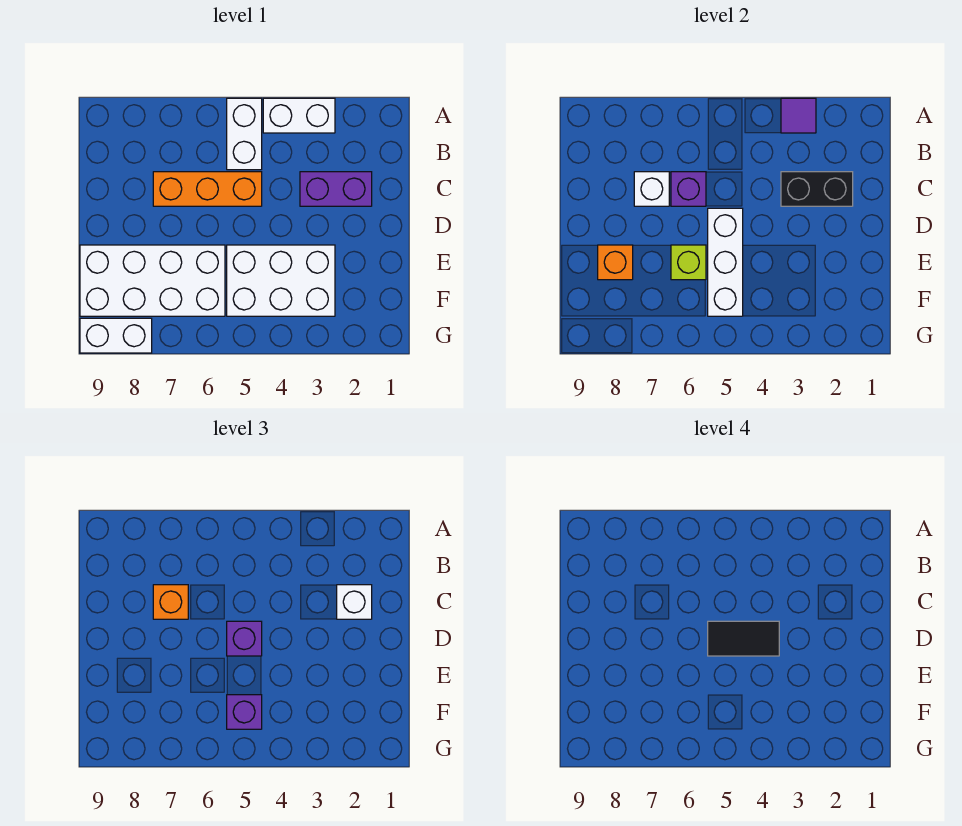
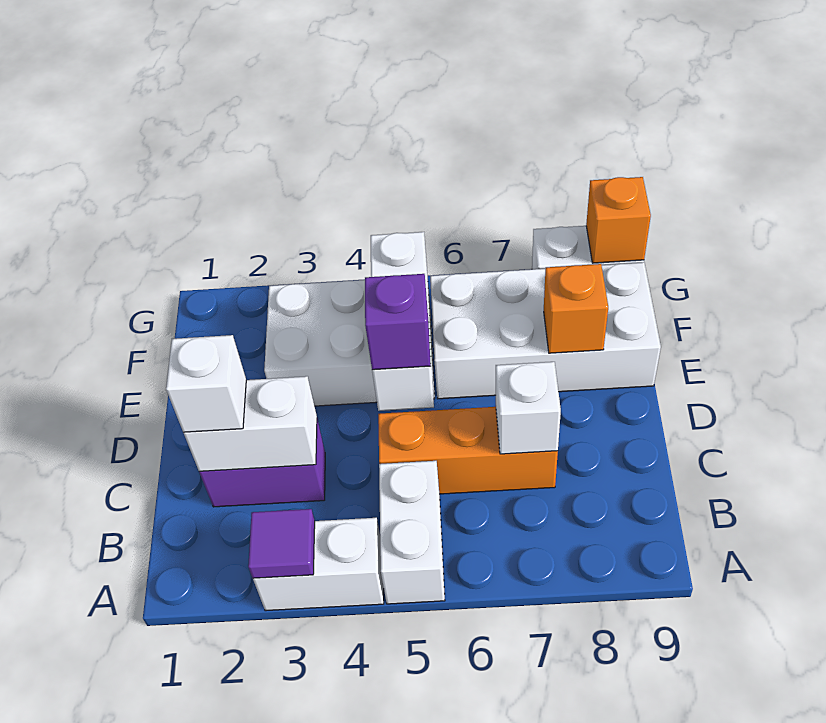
black 1x2 brick [781,172,853,206] -> white 1x2 brick [184,376,317,471]
purple 1x1 brick [671,172,706,206] -> none
orange 1x1 brick [153,585,188,619] -> orange 1x1 brick moved to [586,177,651,263]
black 1x2 tile [708,621,779,656] -> none
lime 1x1 brick [671,245,706,280] -> none
purple 1x1 brick [227,695,262,729] -> none

